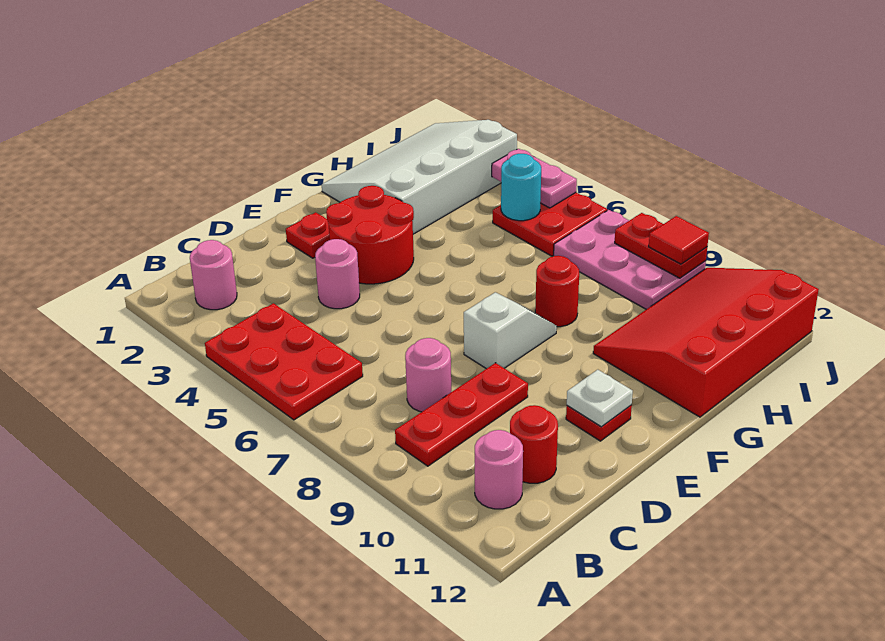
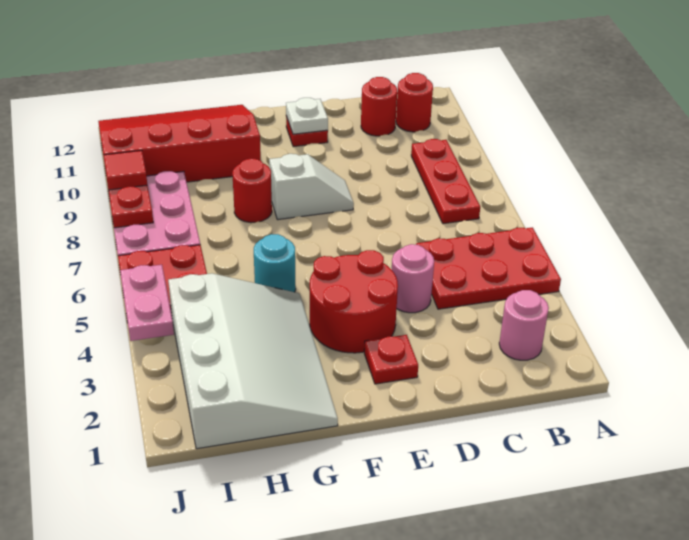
red 2x3 plate [205,303,363,420] -> red 2x3 plate turned to [416,227,561,309]
red 1x3 plate [395,363,528,466] -> red 1x3 plate turned to [411,139,480,224]
pink 1x1 round brick [475,430,523,509] -> red 1x1 round brick [396,73,433,132]
pink 1x1 round brick [405,338,451,412] -> none
white 1x2 slope [464,292,557,369] -> white 1x2 slope turned to [269,154,354,220]
white 3x4 slope [322,120,517,234] -> white 3x4 slope turned to [168,273,338,449]
red 3x4 slope [593,268,819,417] -> red 3x4 slope turned to [98,105,261,182]
cyan 1x1 round brick [501,154,541,221] -> cyan 1x1 round brick moved to [254,234,296,292]

